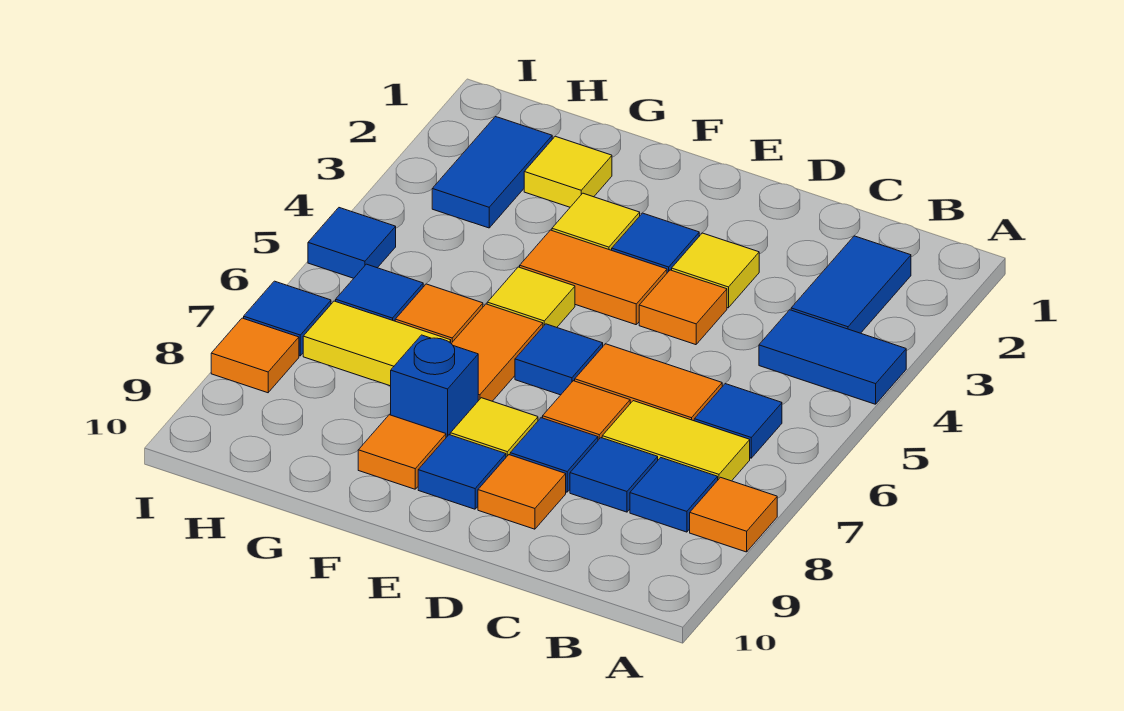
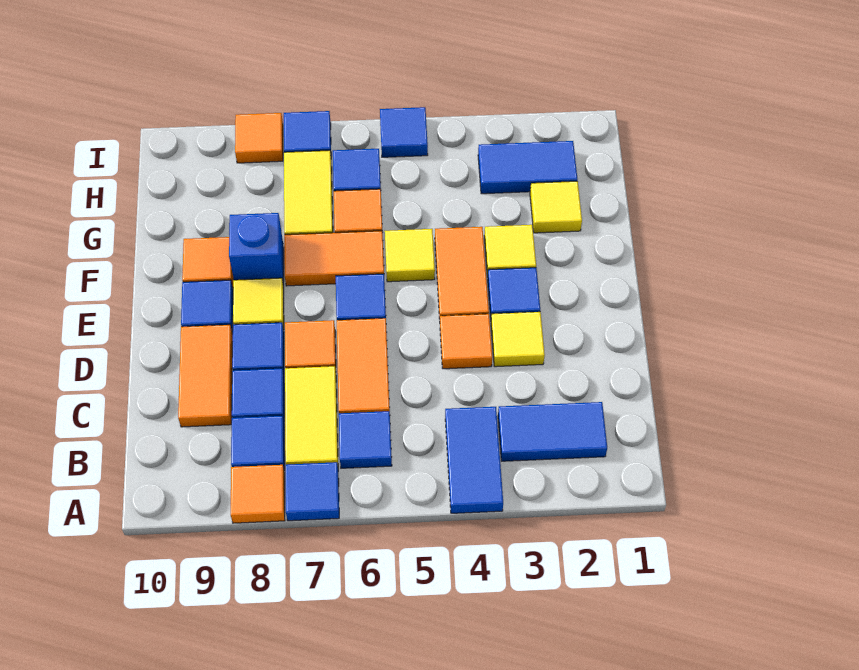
none -> blue 1x1 tile [286,462,339,521]
orange 1x1 tile [478,455,566,529] -> orange 1x2 tile [178,325,233,427]

